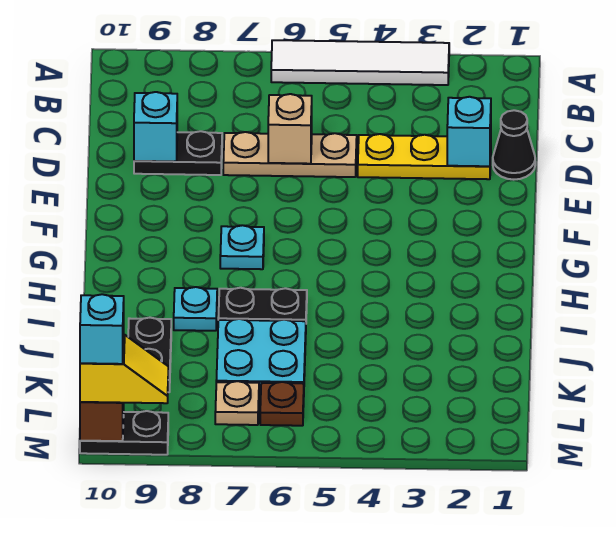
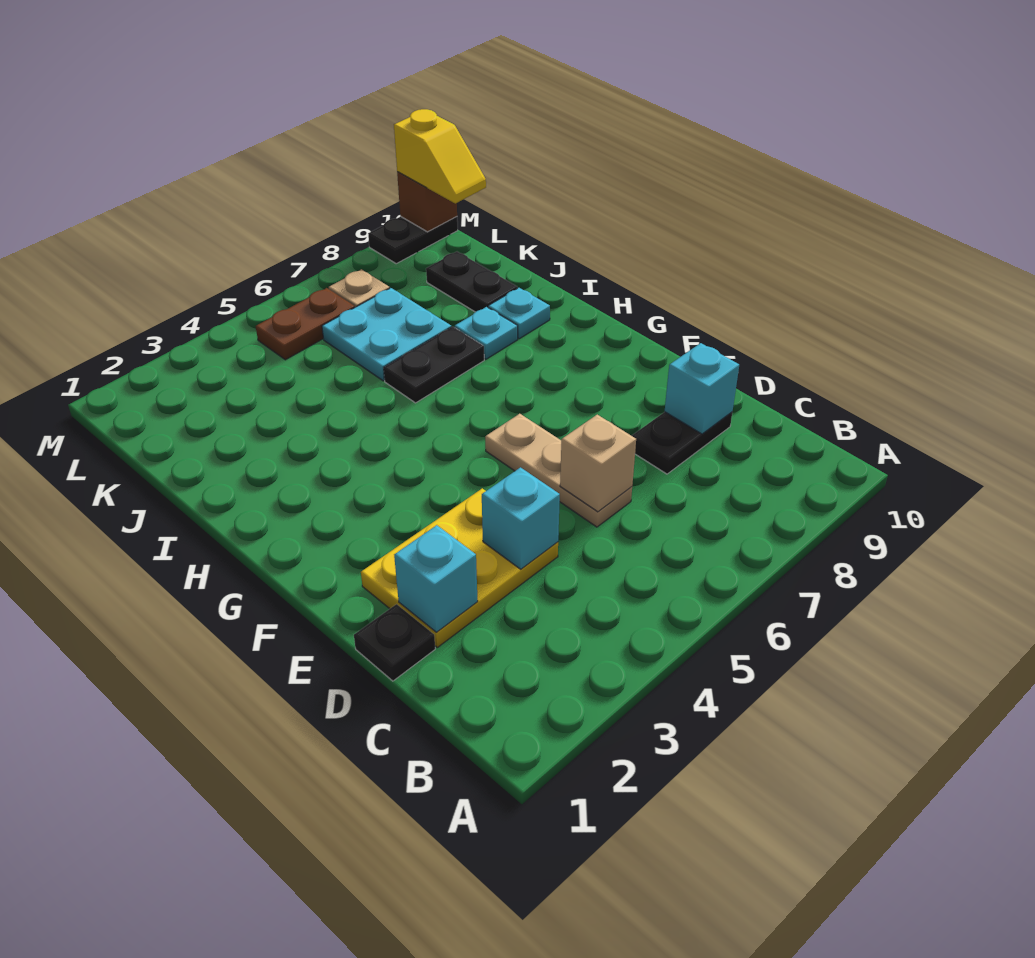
white 1x4 tile [271,40,449,85] -> none
black 1x1 cone [493,110,535,180] -> black 1x1 plate [354,604,435,681]
yellow 1x3 plate [358,134,491,179] -> yellow 2x3 plate [361,488,558,647]
tan 1x3 plate [223,132,357,177] -> tan 1x3 plate turned to [485,414,632,527]
cyan 1x1 plate [220,225,264,269] -> cyan 1x1 plate moved to [488,288,550,339]
brown 1x1 plate [260,382,304,426] -> brown 1x2 plate [256,288,355,360]
yellow 1x2 slope [80,335,168,403] -> yellow 1x2 slope turned to [394,109,486,203]
cyan 1x1 brick [80,294,124,364] -> cyan 1x1 brick moved to [482,467,560,569]

